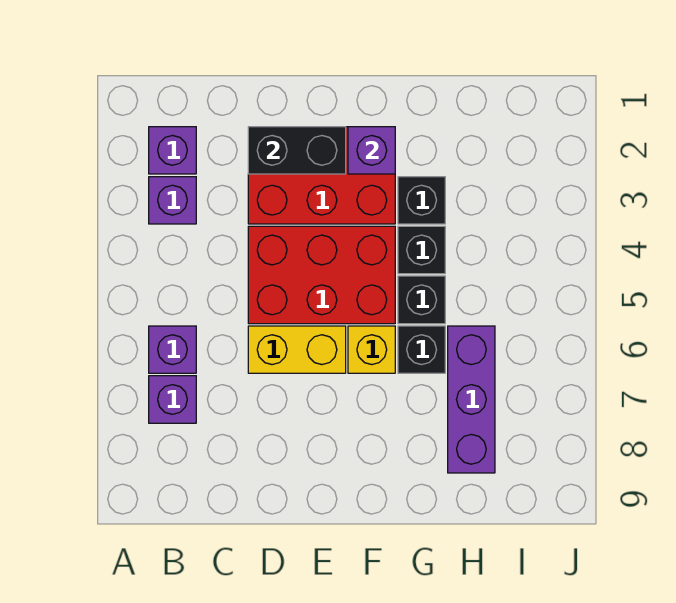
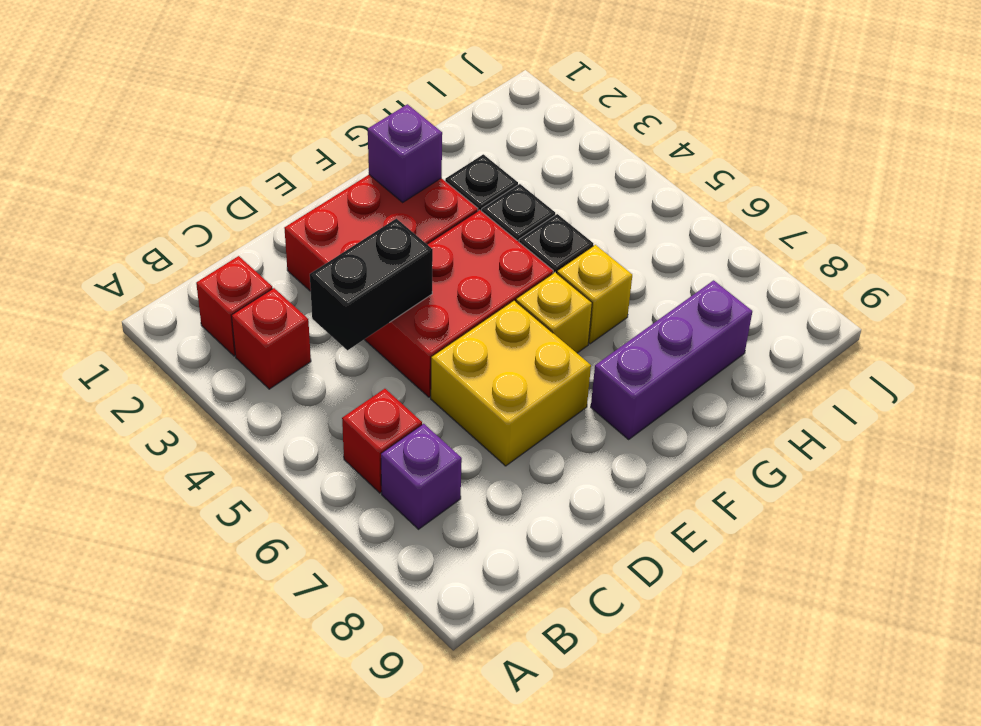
purple 1x1 brick [149,127,196,174] -> red 1x1 brick [196,256,272,356]
purple 1x1 brick [149,177,196,224] -> red 1x1 brick [231,288,311,389]
purple 1x1 brick [149,326,196,373] -> red 1x1 brick [342,389,422,493]
black 1x2 brick [248,127,346,174] -> black 1x2 brick moved to [310,219,433,350]
yellow 1x2 brick [248,326,346,373] -> yellow 2x2 brick [431,301,591,466]
black 1x1 brick [398,326,445,373] -> yellow 1x1 brick [557,245,632,344]
purple 1x3 brick [448,326,495,473] -> purple 1x3 brick turned to [591,280,752,439]

